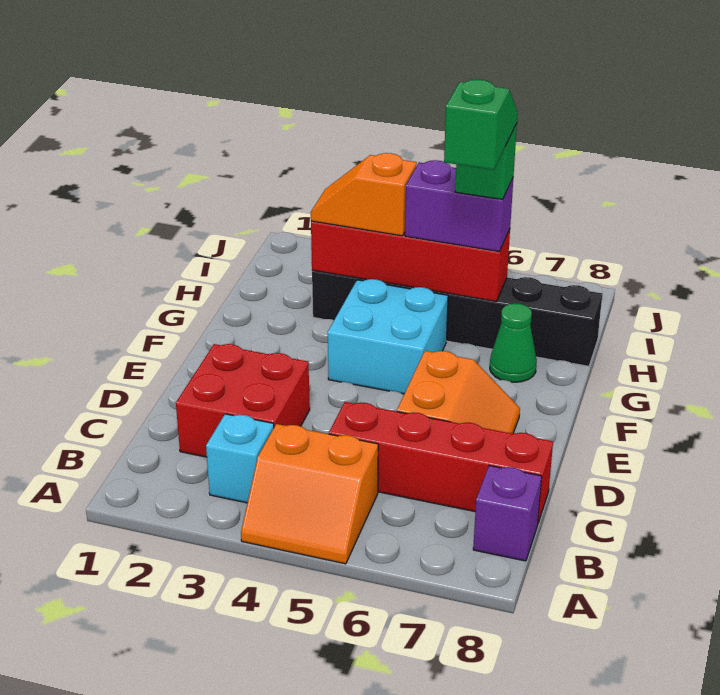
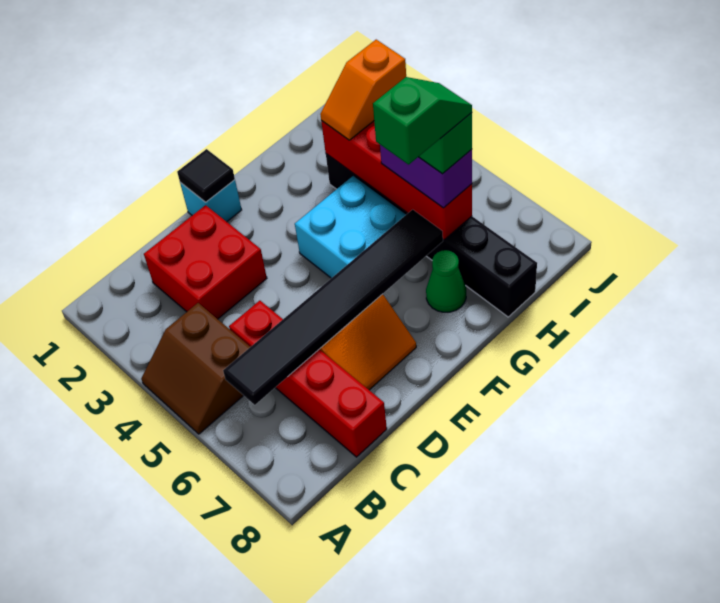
orange 2x2 slope [241,424,378,564] -> brown 2x2 slope [141,303,250,434]
cyan 1x1 brick [206,414,274,503] -> cyan 1x1 brick moved to [180,180,242,222]
none -> black 1x6 tile [223,209,443,405]
purple 1x1 brick [473,466,542,561] -> none
none -> black 1x1 tile [177,149,235,202]
orange 1x2 slope [311,153,417,236] -> orange 1x2 slope turned to [320,40,406,140]

